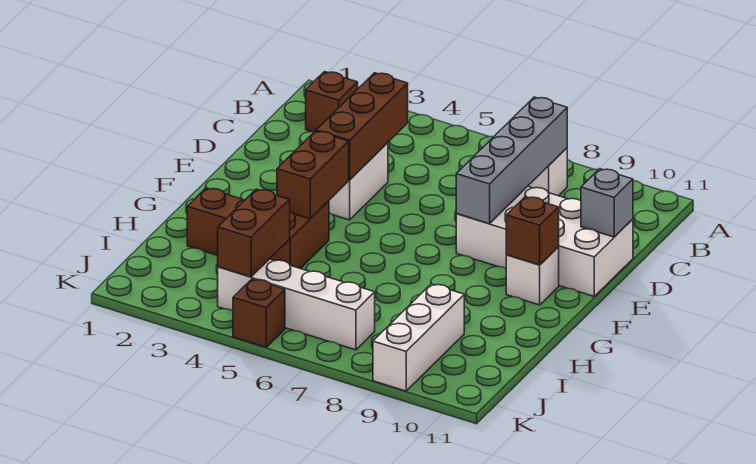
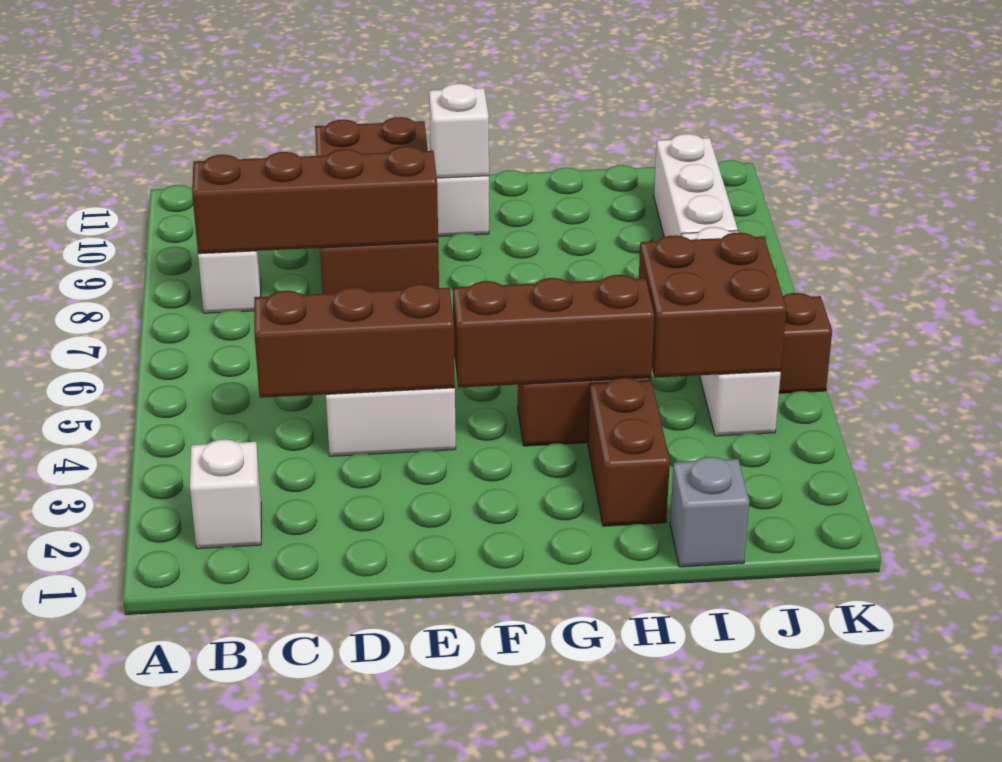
brown 1x1 brick [306,72,358,132] -> white 1x1 brick [190,439,261,549]
grey 1x4 brick [456,97,567,224] -> brown 1x4 brick [192,147,438,254]
white 2x4 brick [456,186,633,296] -> brown 2x4 brick [315,117,439,294]
grey 1x1 brick [581,169,633,237] -> grey 1x1 brick moved to [670,457,749,567]
brown 1x2 brick [277,131,349,219] -> brown 1x3 brick [453,275,654,388]
brown 1x1 brick [506,197,559,265] -> white 1x1 brick [429,83,489,178]
brown 1x2 brick [218,189,290,277] -> brown 2x2 brick [639,232,787,378]
white 1x3 brick [373,284,464,391] -> white 1x3 brick turned to [654,134,738,237]

